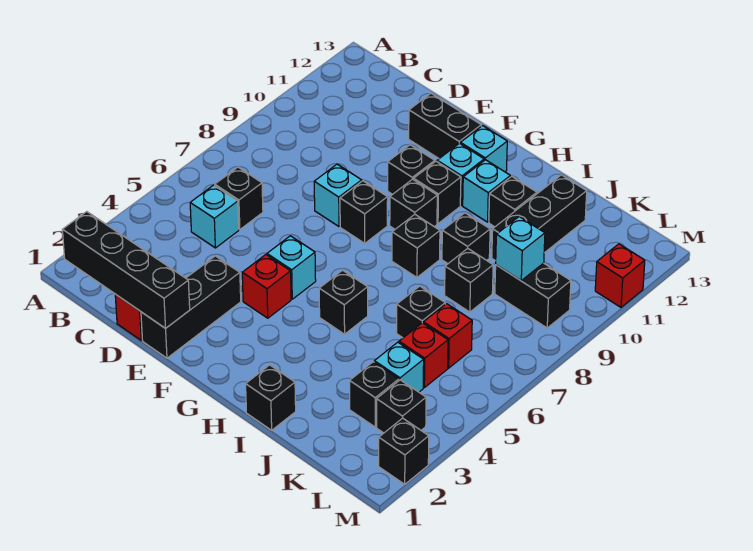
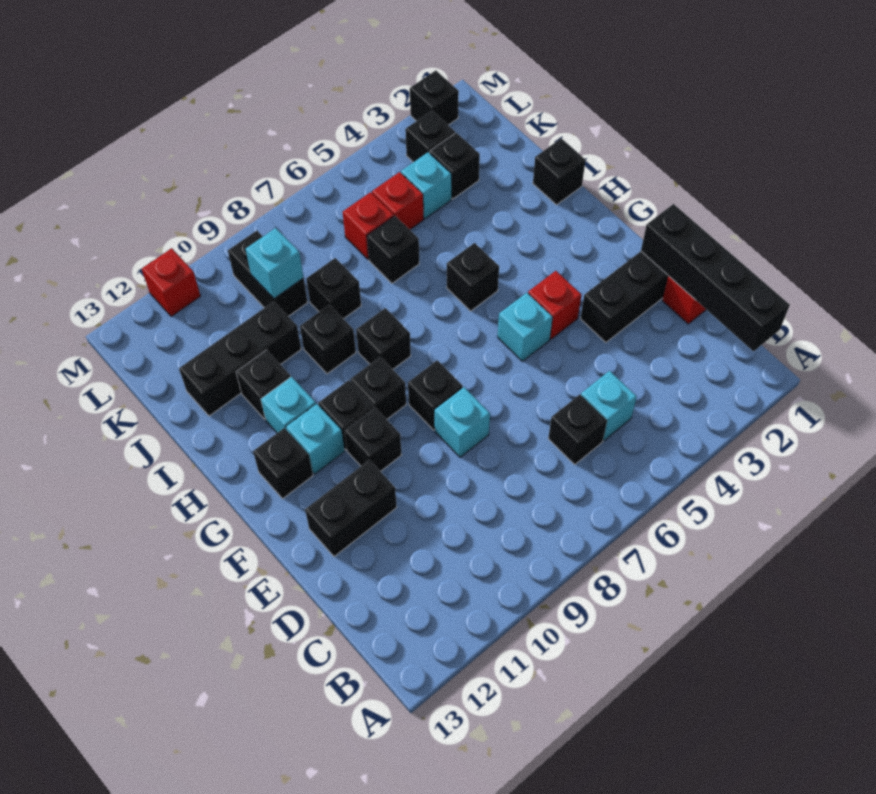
black 1x2 brick [409,94,481,158] -> black 1x2 brick turned to [305,460,397,557]
cyan 1x1 brick [460,126,507,172] -> black 1x1 brick [253,428,313,499]

